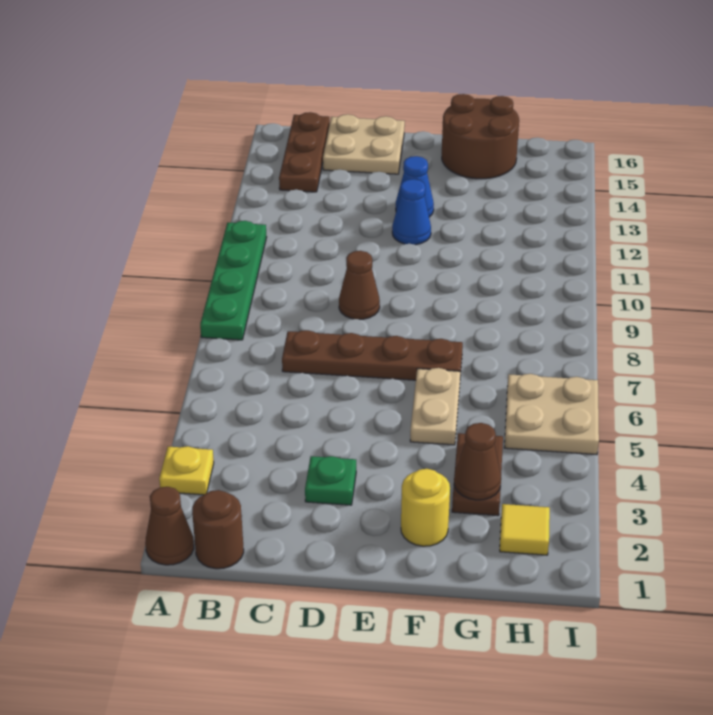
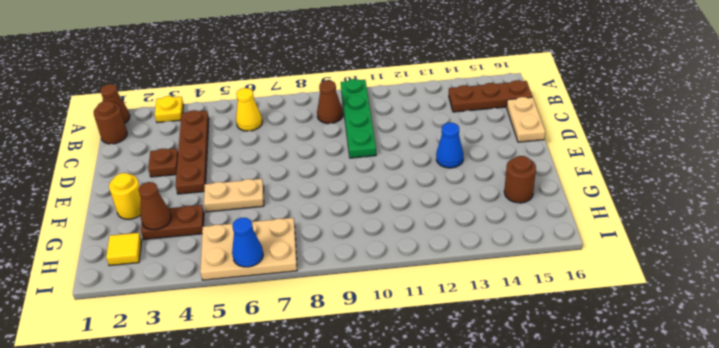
green 1x4 plate [200,221,267,340] -> green 1x4 plate turned to [341,79,376,158]
none -> yellow 1x1 cone [236,88,262,131]
brown 1x4 plate [282,330,463,380] -> brown 1x4 plate moved to [175,110,209,194]
tan 2x2 plate [323,114,405,174] -> tan 1x2 plate [507,97,545,142]
green 1x1 plate [305,456,356,505] -> brown 1x1 plate [148,148,178,177]
brown 1x1 cone [339,251,380,319] -> brown 1x1 cone moved to [317,80,343,124]
blue 1x1 cone [392,179,431,245] -> blue 1x1 cone moved to [232,218,263,267]
brown 2x2 round brick [442,94,519,179] -> brown 1x1 round brick [504,156,536,203]
tan 2x2 plate [505,374,599,455] -> tan 2x3 plate [200,218,297,280]

